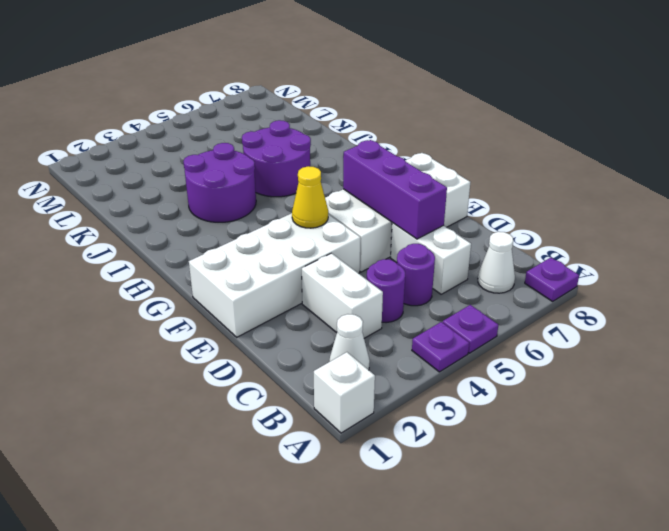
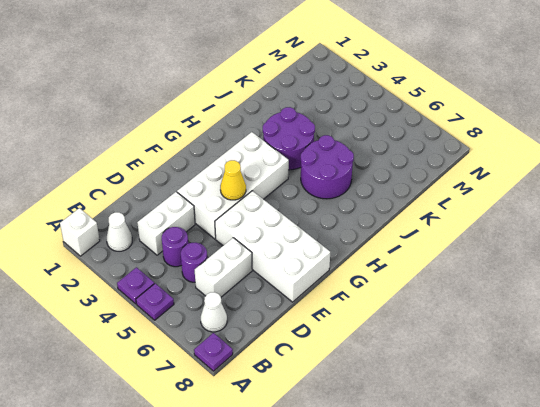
purple 1x3 brick [343,140,447,239] -> none
white 2x4 brick [189,213,360,337] -> white 2x4 brick turned to [177,132,289,239]

